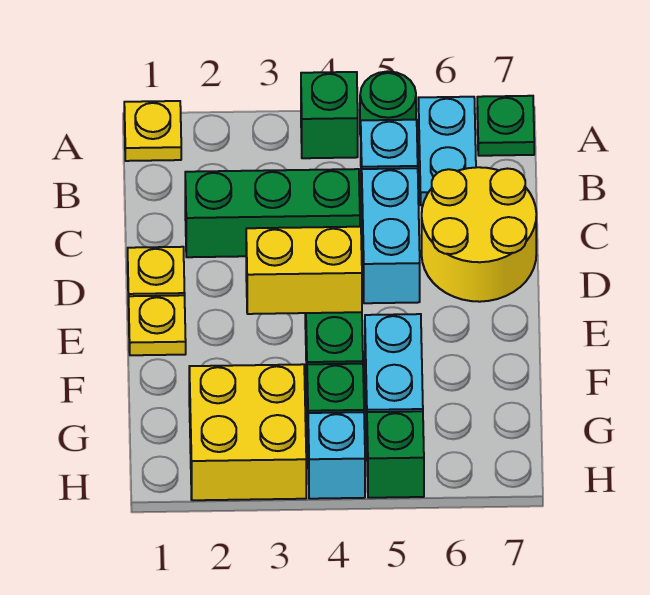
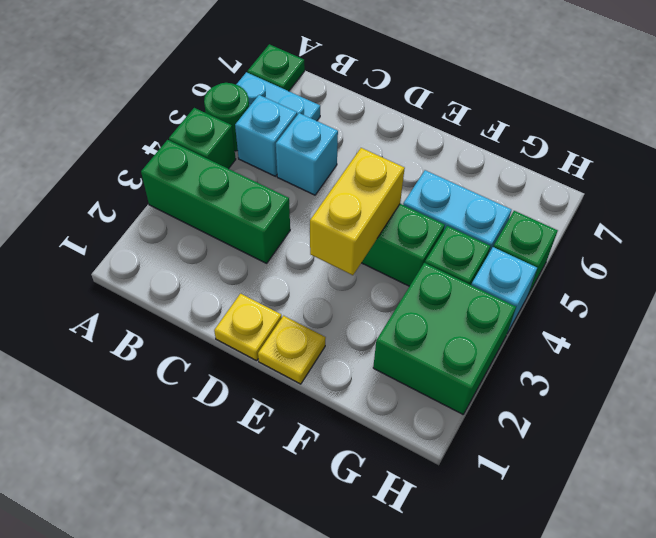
yellow 1x1 plate [124,101,181,161] -> none
green 1x3 brick [185,169,360,257] -> green 1x3 brick turned to [141,140,290,263]
cyan 1x2 brick [362,168,420,303] -> cyan 1x1 brick [276,113,338,195]
yellow 2x2 round brick [422,167,536,302] -> none
yellow 2x2 brick [189,364,306,500] -> green 2x2 brick [373,263,516,414]

